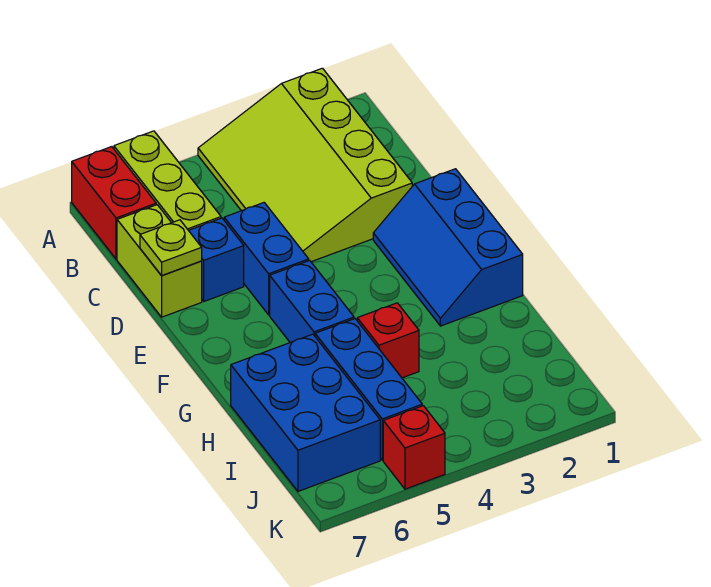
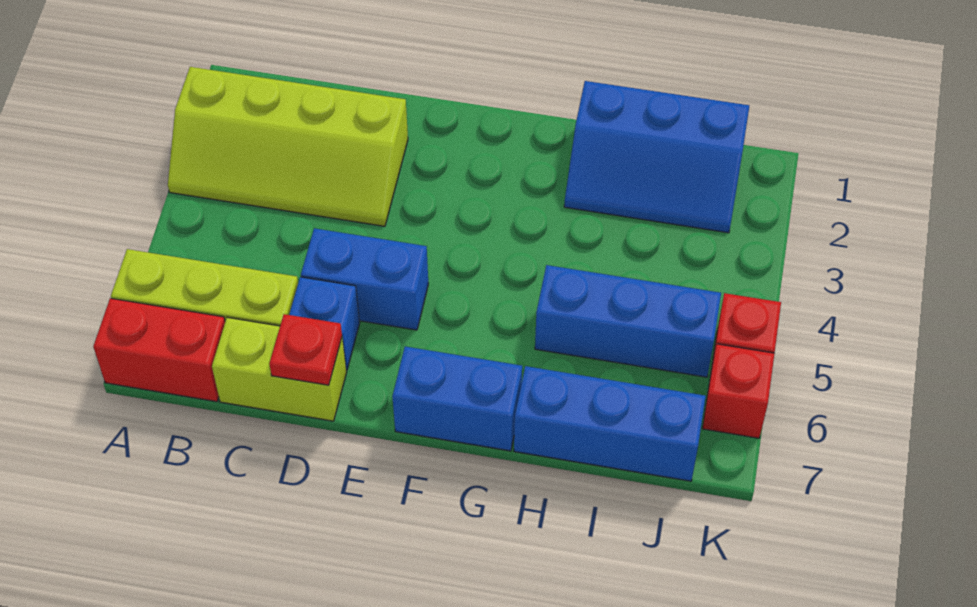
lime 3x4 slope [198,68,412,262] -> lime 2x4 slope [168,67,408,226]
lime 1x1 plate [140,220,202,276] -> red 1x1 plate [269,314,342,385]
blue 2x3 slope [373,169,523,326] -> blue 2x3 slope moved to [564,81,749,233]
blue 1x2 brick [270,260,354,342] -> blue 1x2 brick moved to [392,347,522,451]
red 1x1 brick [357,303,419,378] -> red 1x1 brick moved to [702,344,775,438]
blue 2x3 brick [231,334,380,491] -> blue 1x3 brick [514,366,706,481]

